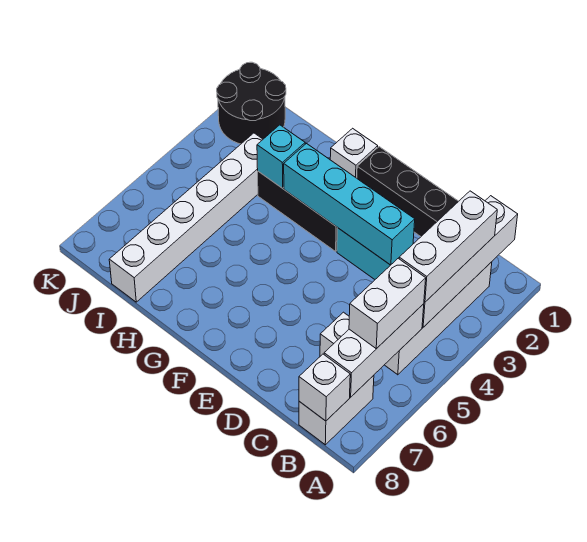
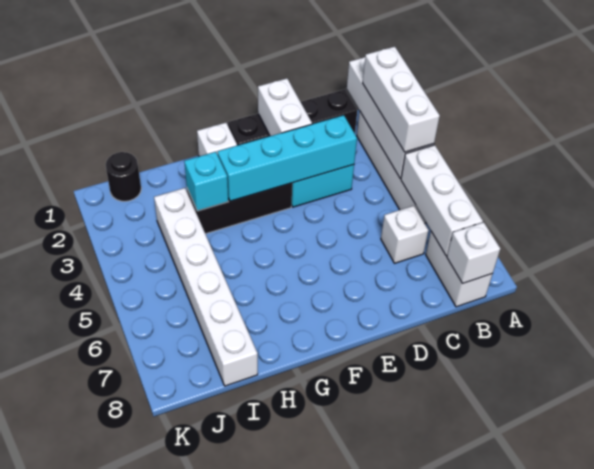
white 1x2 brick [349,258,426,349] -> white 1x2 brick moved to [258,78,312,136]
black 2x2 round brick [217,62,286,144] -> black 1x1 round brick [105,152,141,201]

